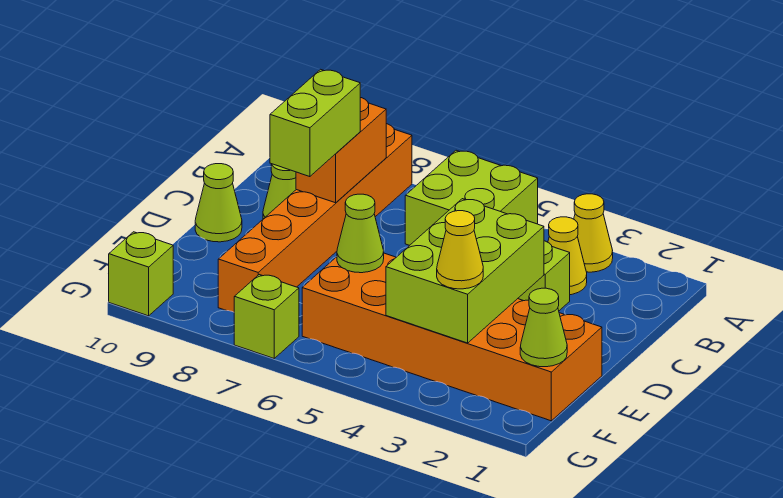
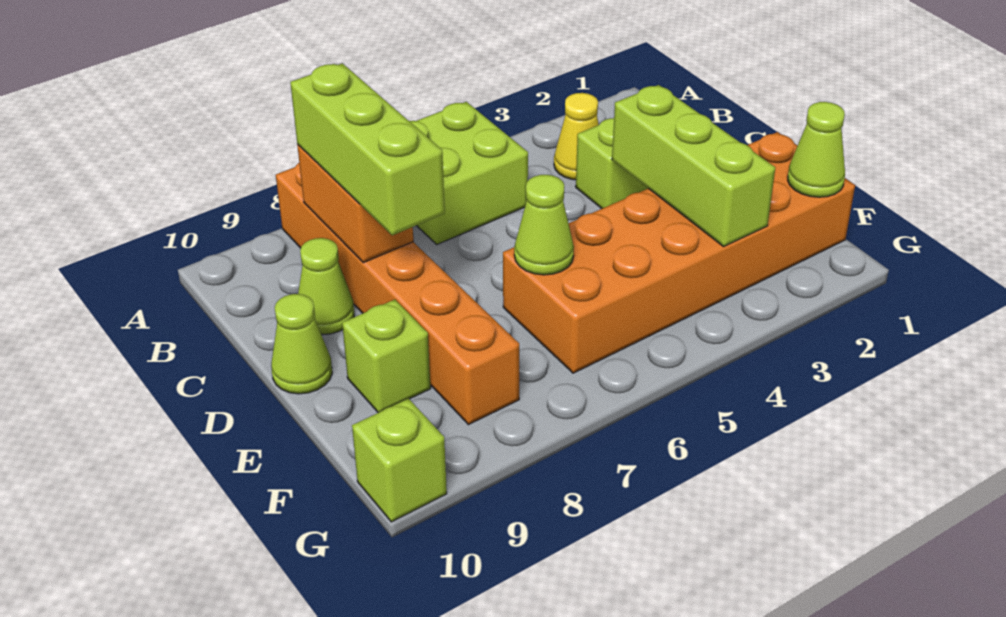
yellow 1x1 cone [574,194,613,272] -> none
lime 1x2 brick [270,69,360,177] -> lime 1x3 brick [290,63,445,235]
lime 2x3 brick [386,199,544,343] -> lime 1x3 brick [612,85,775,247]
yellow 1x1 cone [437,211,483,289] -> none
lime 1x1 brick [234,275,299,358] -> lime 1x1 brick moved to [342,300,431,413]

